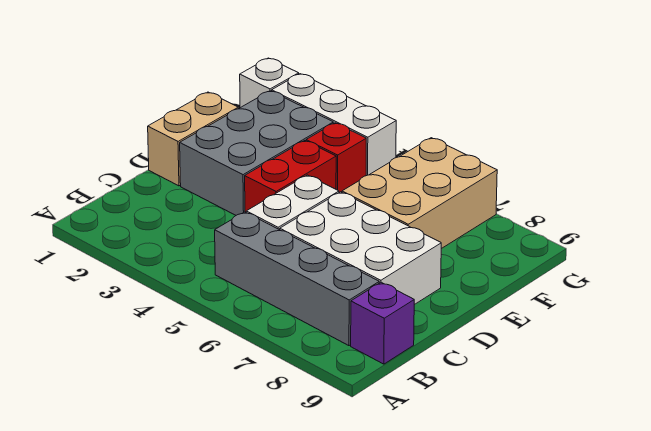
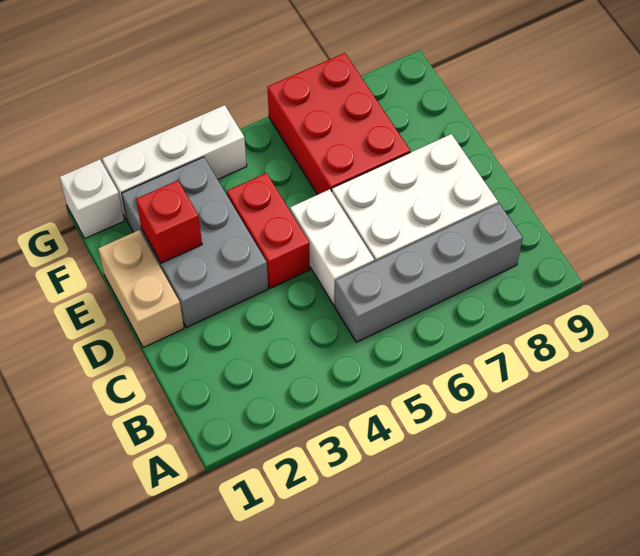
purple 1x1 brick [351,282,414,364] -> none
tan 2x3 brick [342,138,497,249] -> red 2x3 brick [267,53,410,195]
red 1x1 brick [306,123,366,193] -> red 1x1 brick moved to [136,180,202,263]

